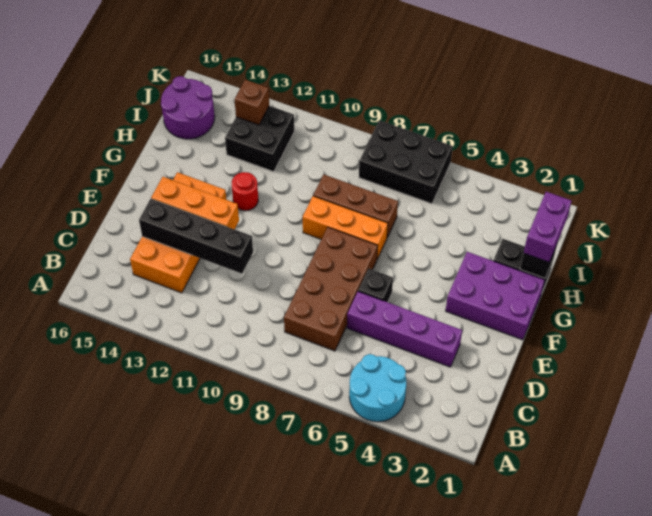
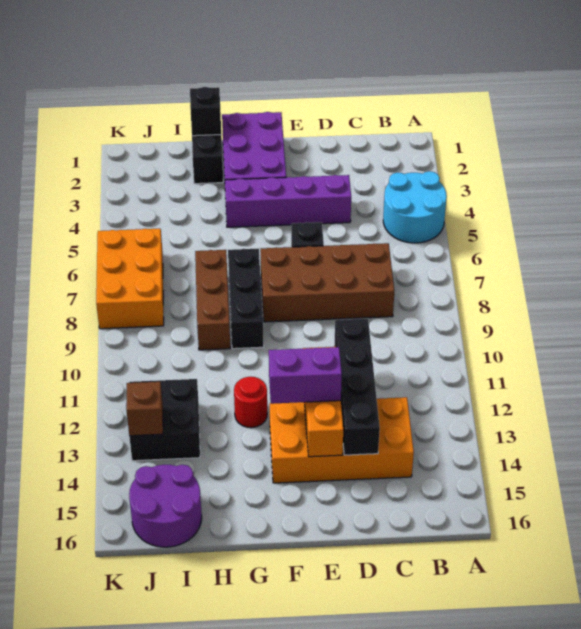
purple 1x4 brick [347,292,462,367] -> purple 1x4 brick turned to [225,175,351,227]
orange 1x3 brick [303,196,388,259] -> black 1x3 brick [228,248,264,349]
purple 1x2 brick [524,192,571,262] -> purple 1x2 brick moved to [269,347,342,404]
black 2x3 brick [359,120,453,204] -> orange 2x3 brick [96,229,164,329]

